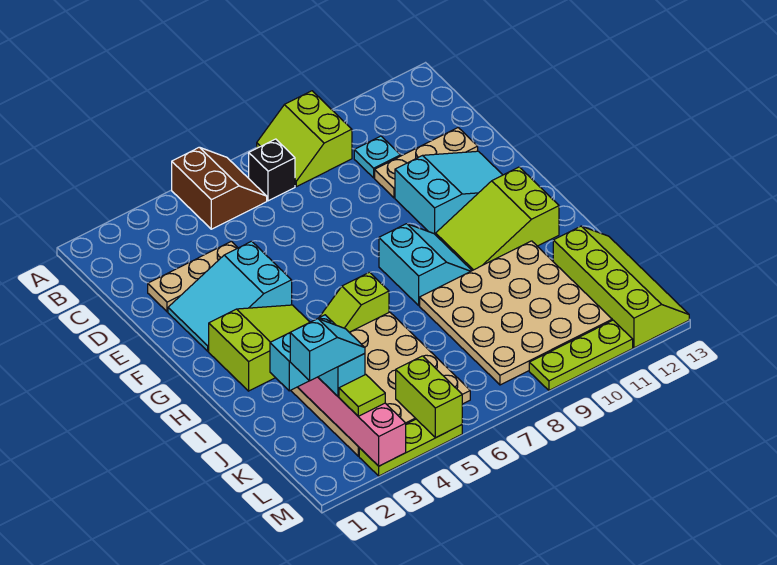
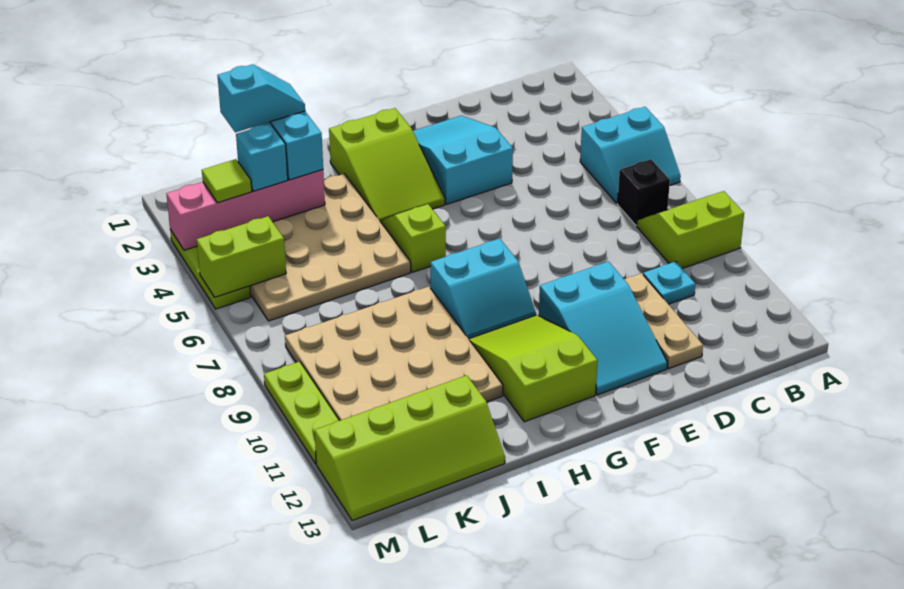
brown 2x2 slope [172,147,267,229] -> cyan 2x2 slope [580,107,681,203]
tan 1x3 plate [148,241,238,312] -> none
cyan 1x2 slope [290,319,365,381] -> cyan 1x2 slope turned to [217,64,305,132]

